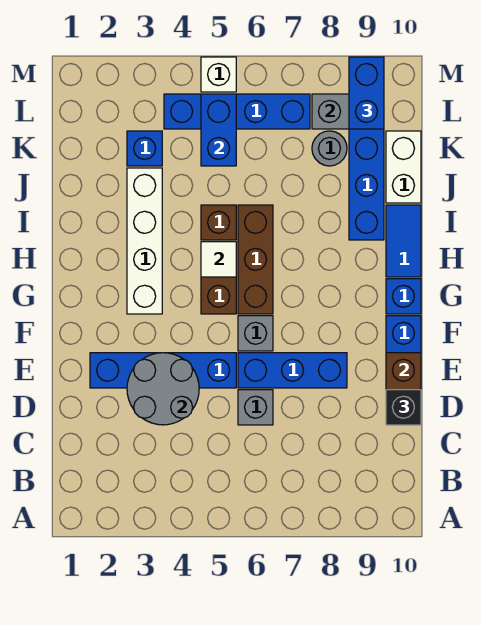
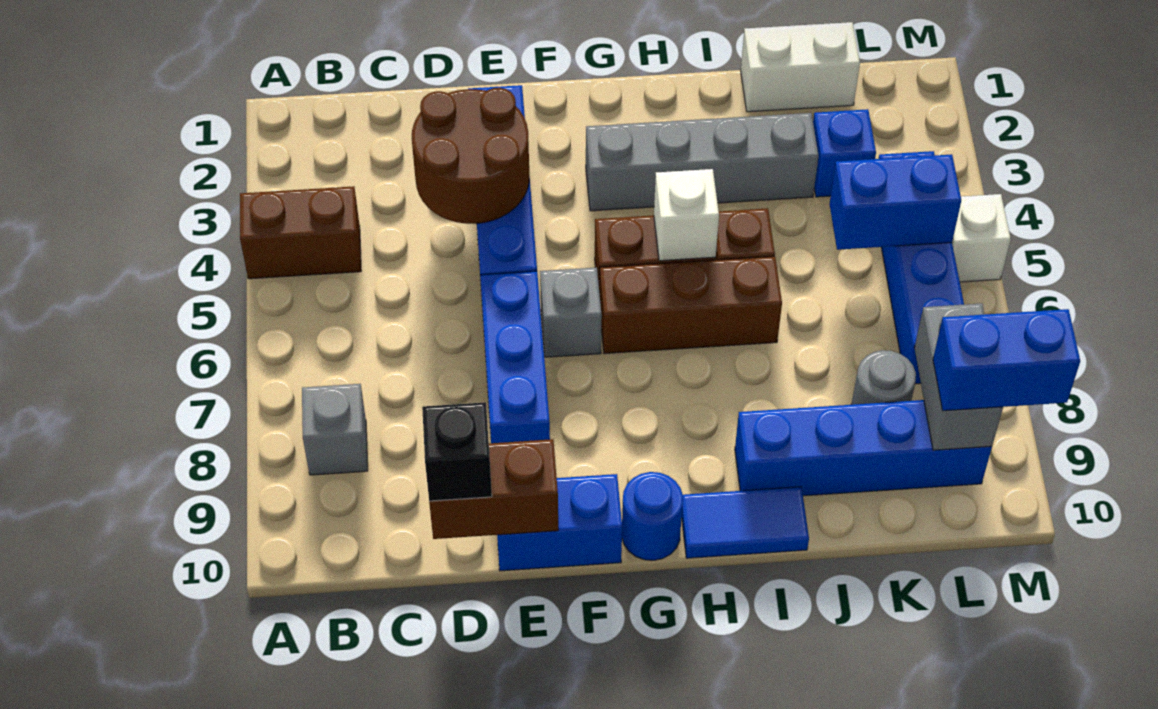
none -> brown 1x2 brick [240,186,361,279]
grey 2x2 round brick [127,353,199,425] -> brown 2x2 round brick [412,88,529,224]
grey 1x1 brick [238,390,273,425] -> grey 1x1 brick moved to [302,384,368,475]
white 1x4 brick [127,168,162,314] -> grey 1x4 brick [586,113,819,211]
blue 1x1 brick [386,279,421,314] -> blue 1x1 round brick [622,472,683,560]
white 1x1 tile [201,242,236,277] -> white 1x1 brick [654,169,719,261]
white 1x2 brick [386,131,421,203] -> white 1x2 brick moved to [741,22,860,112]

